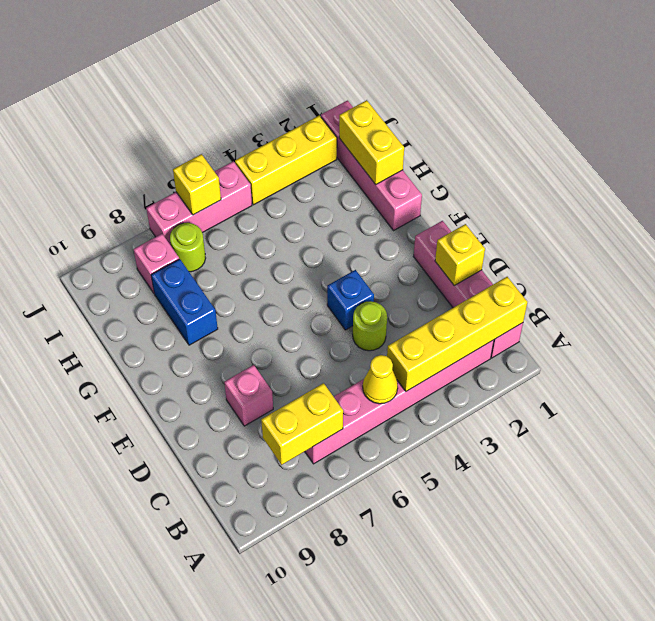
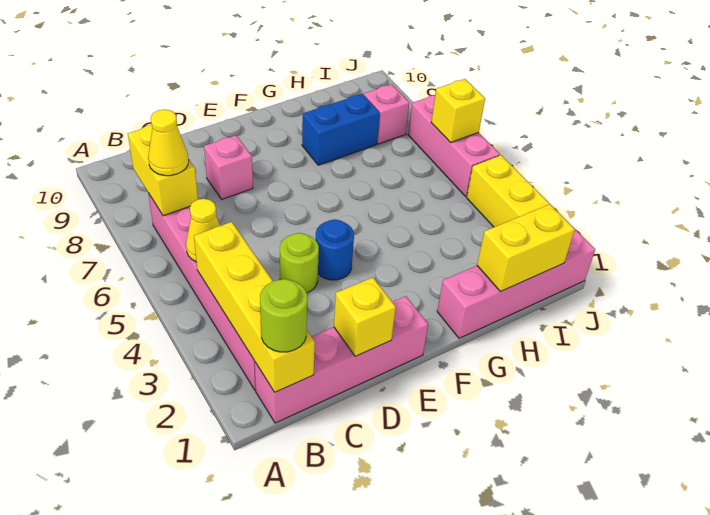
none -> yellow 1x1 cone [148,109,189,176]
blue 1x1 brick [327,270,374,330] -> blue 1x1 round brick [316,219,354,280]
lime 1x1 round brick [170,223,206,272] -> lime 1x1 round brick moved to [260,279,307,352]

